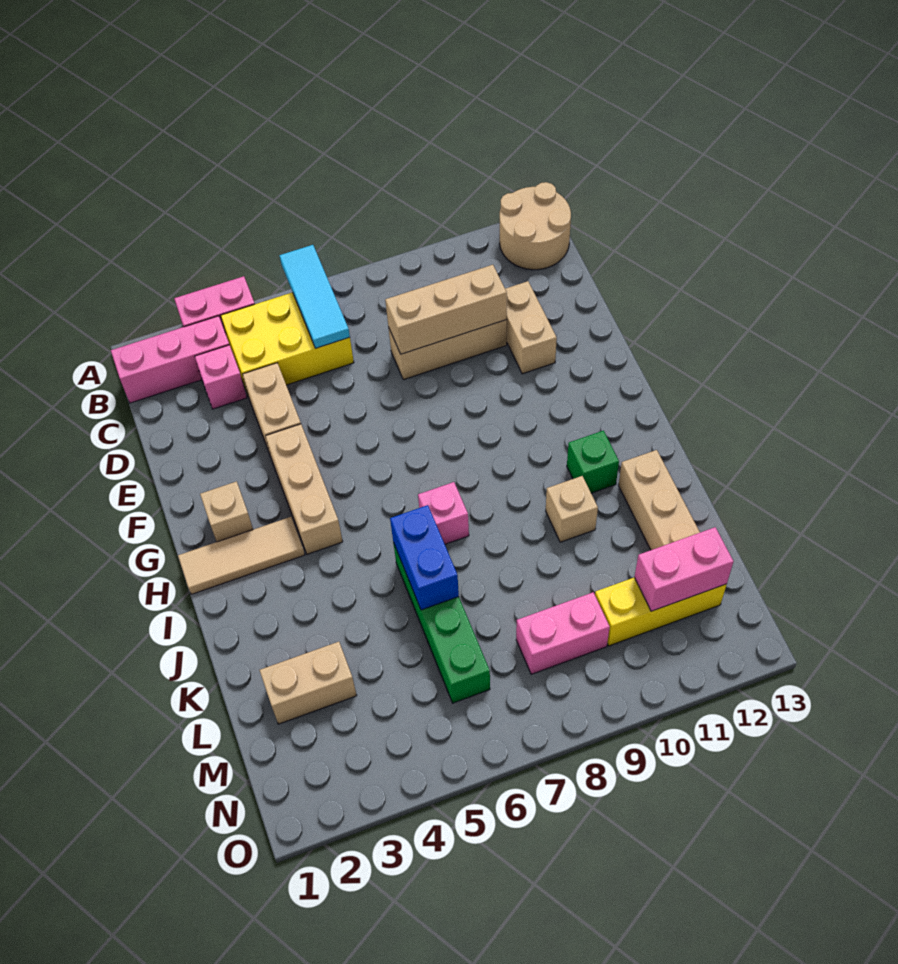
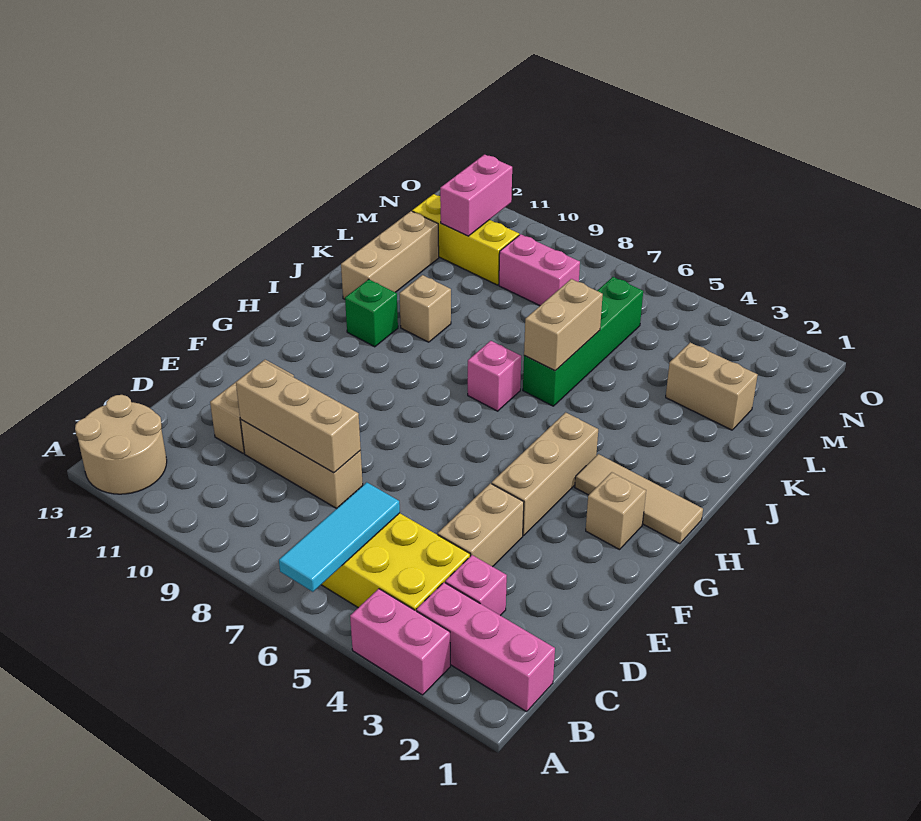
blue 1x2 brick [390,505,459,610] -> tan 1x2 brick [524,279,603,371]
pink 1x2 brick [634,527,734,611] -> pink 1x2 brick turned to [440,155,512,236]

